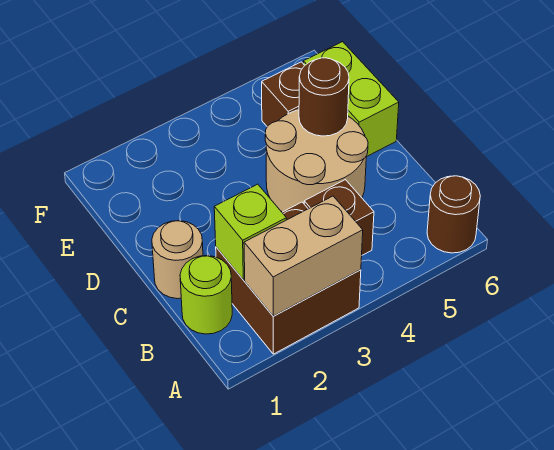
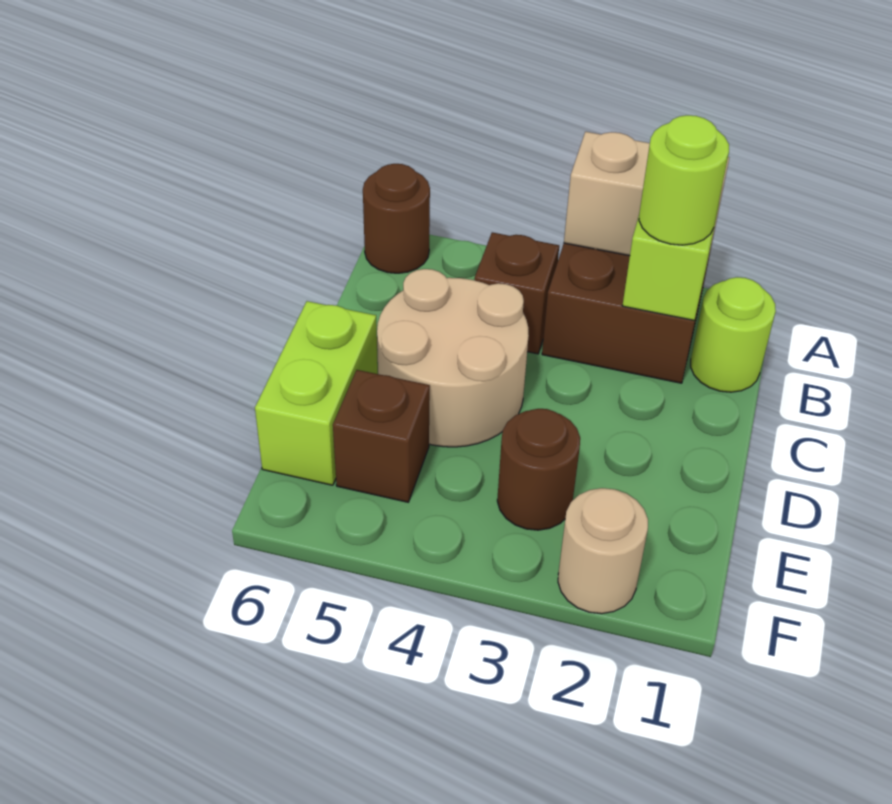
none -> lime 1x1 round brick [639,115,729,245]
tan 1x1 round brick [152,221,203,299] -> tan 1x1 round brick moved to [558,488,648,614]
brown 1x1 round brick [299,58,349,136] -> brown 1x1 round brick moved to [497,409,580,530]

